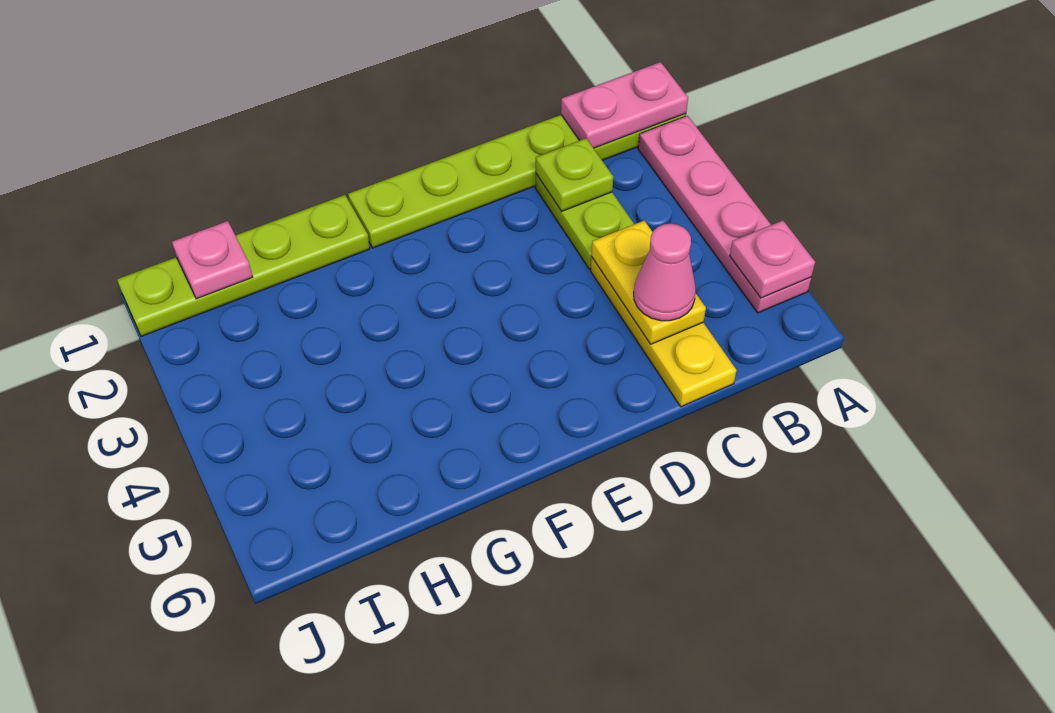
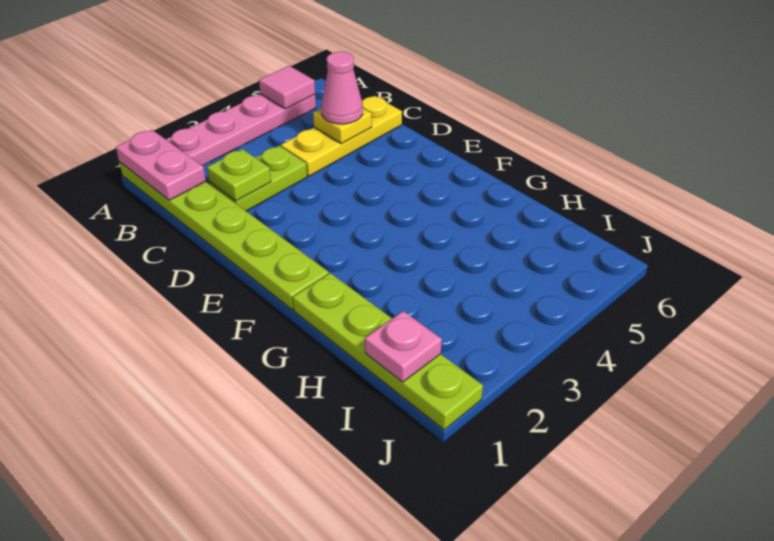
pink 1x1 plate [730,221,815,298] -> pink 1x1 tile [259,66,315,109]
yellow 1x2 plate [591,221,706,344] -> yellow 1x1 plate [313,109,372,144]

